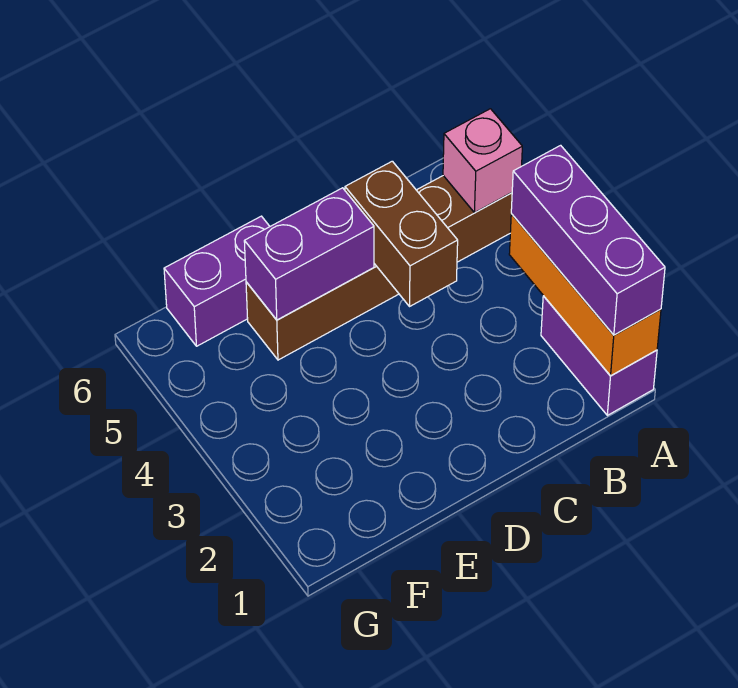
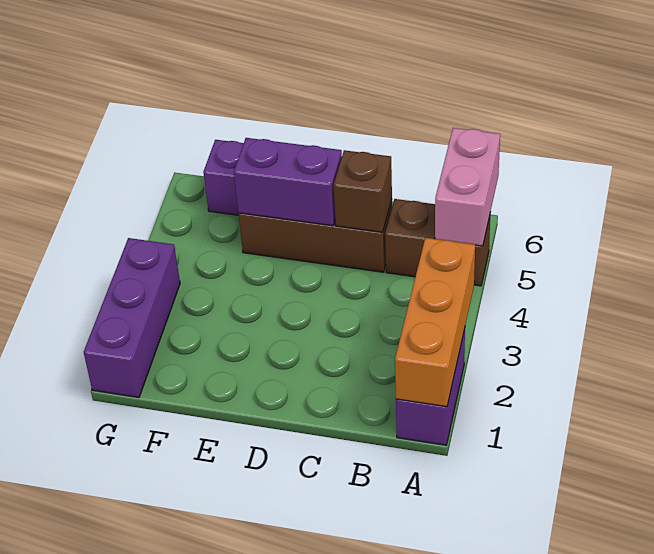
purple 1x3 brick [511,145,665,335] -> purple 1x3 brick moved to [84,238,180,398]
pink 1x1 brick [443,109,522,213] -> pink 1x2 brick [435,128,500,246]
brown 1x2 brick [345,161,458,306] -> brown 1x1 brick [334,150,392,232]

